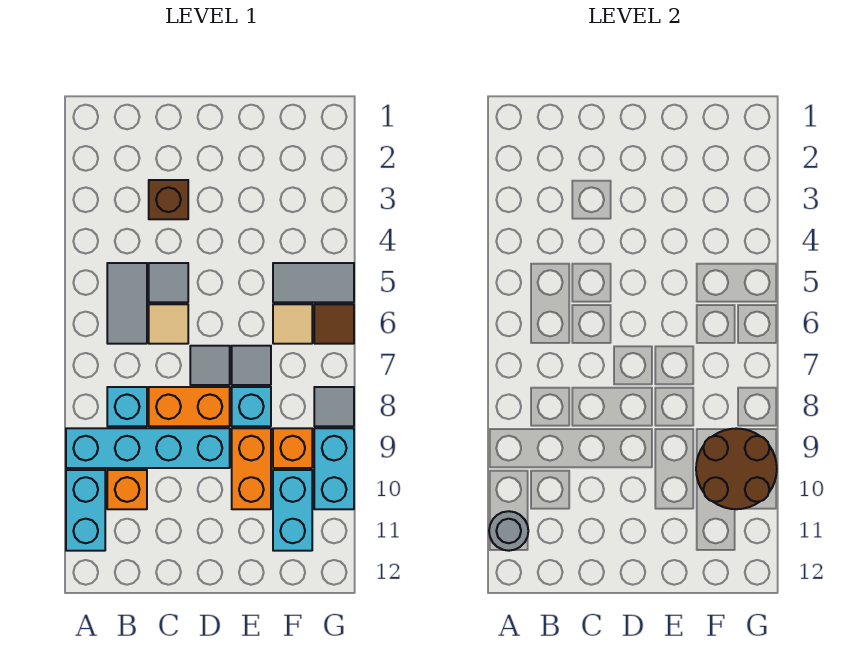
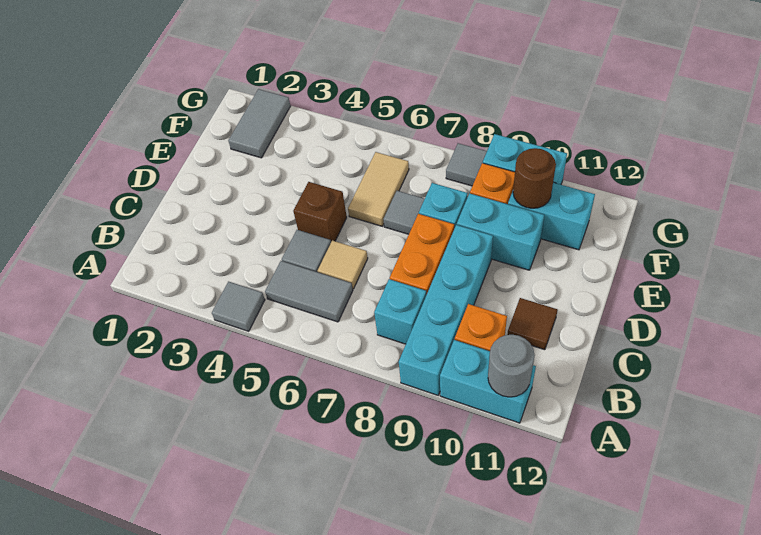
brown 1x1 brick [149,180,188,219] -> brown 1x1 brick moved to [293,182,347,242]
grey 1x1 tile [190,346,230,385] -> grey 1x1 tile moved to [212,282,265,331]
orange 1x2 brick [232,428,271,509] -> cyan 1x2 brick [457,193,544,270]
grey 1x2 tile [273,263,354,302] -> grey 1x2 tile moved to [228,89,290,158]
tan 1x1 tile [273,304,312,344] -> tan 1x2 tile [348,152,409,226]
brown 2x2 round brick [696,428,777,509] -> brown 1x1 round brick [513,148,556,208]
brown 1x1 tile [314,304,354,344] -> brown 1x1 tile moved to [507,298,557,350]

